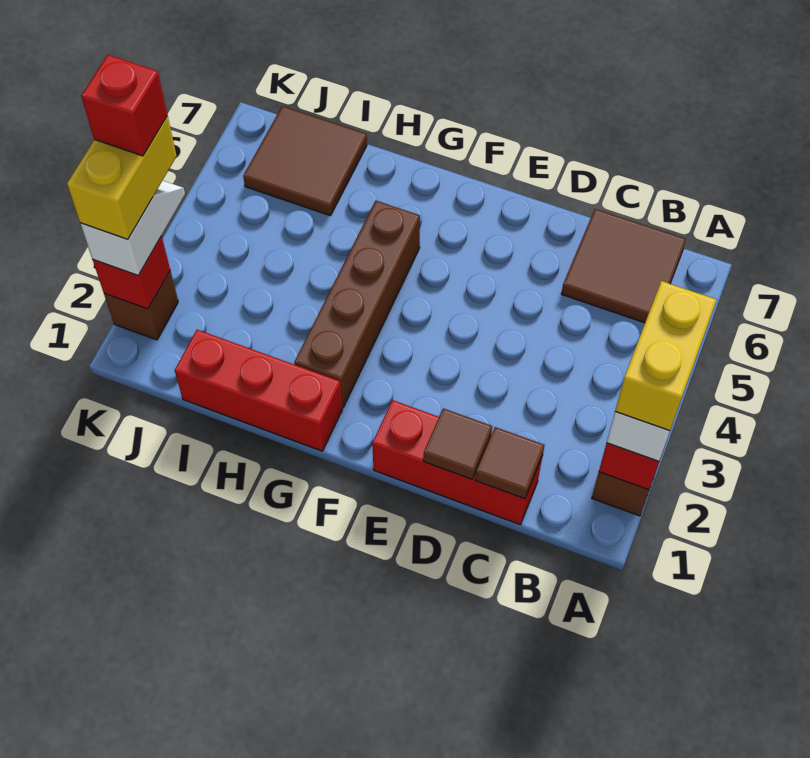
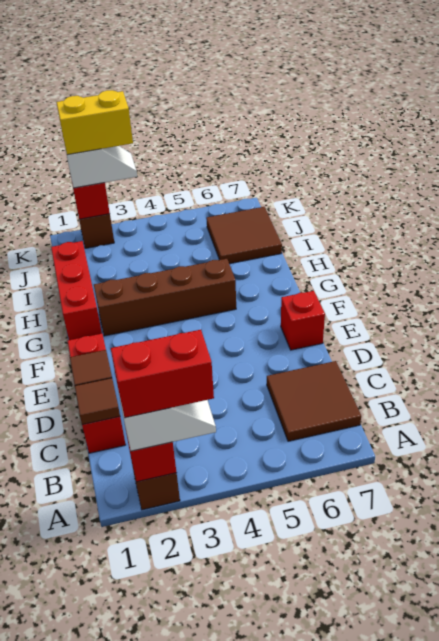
yellow 1x2 brick [615,281,717,431] -> red 1x2 brick [111,330,214,418]
red 1x1 brick [81,55,167,156] -> red 1x1 brick moved to [281,291,325,350]

